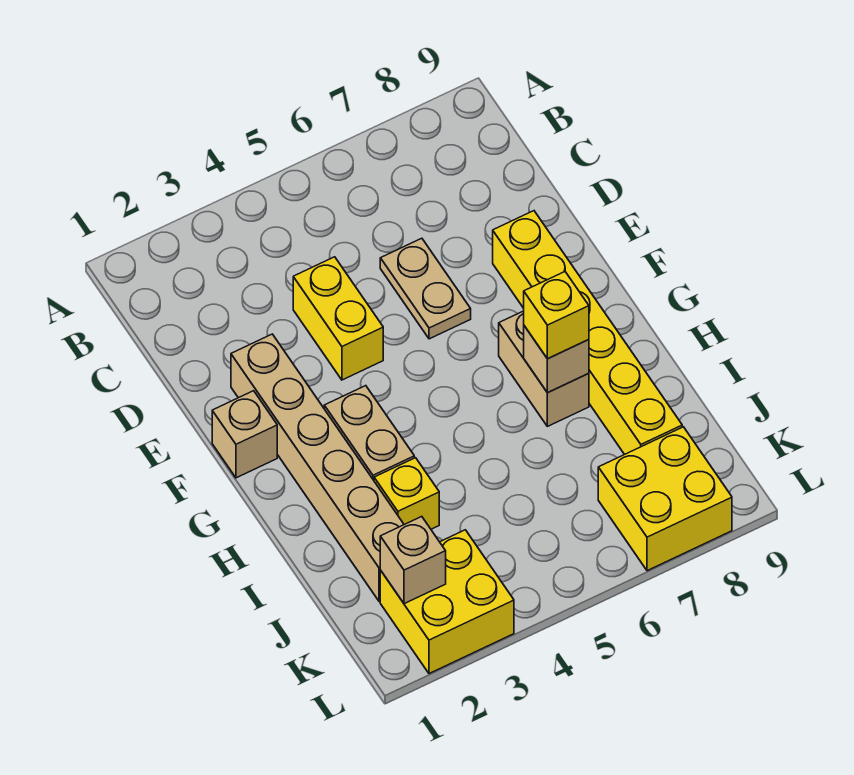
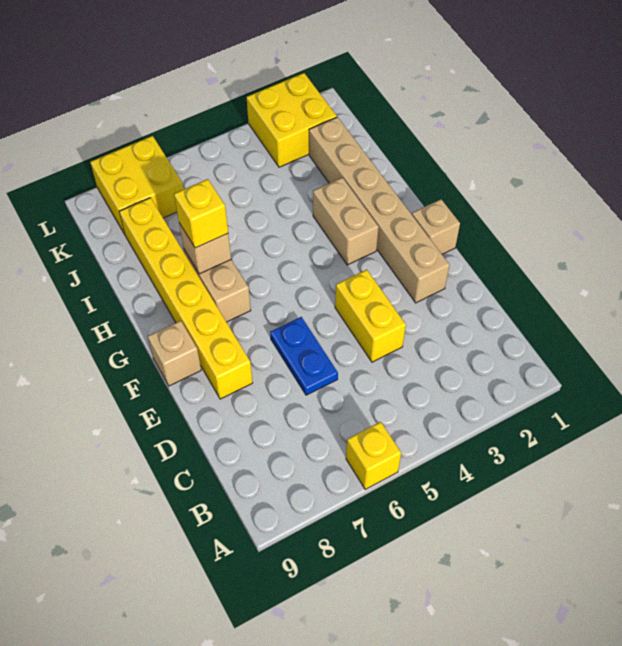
tan 1x2 plate [380,238,471,339] -> blue 1x2 plate [270,317,338,395]
yellow 1x1 brick [374,458,439,529] -> yellow 1x1 brick moved to [346,422,401,489]
tan 1x1 brick [380,517,446,604] -> tan 1x1 brick moved to [148,321,201,386]

